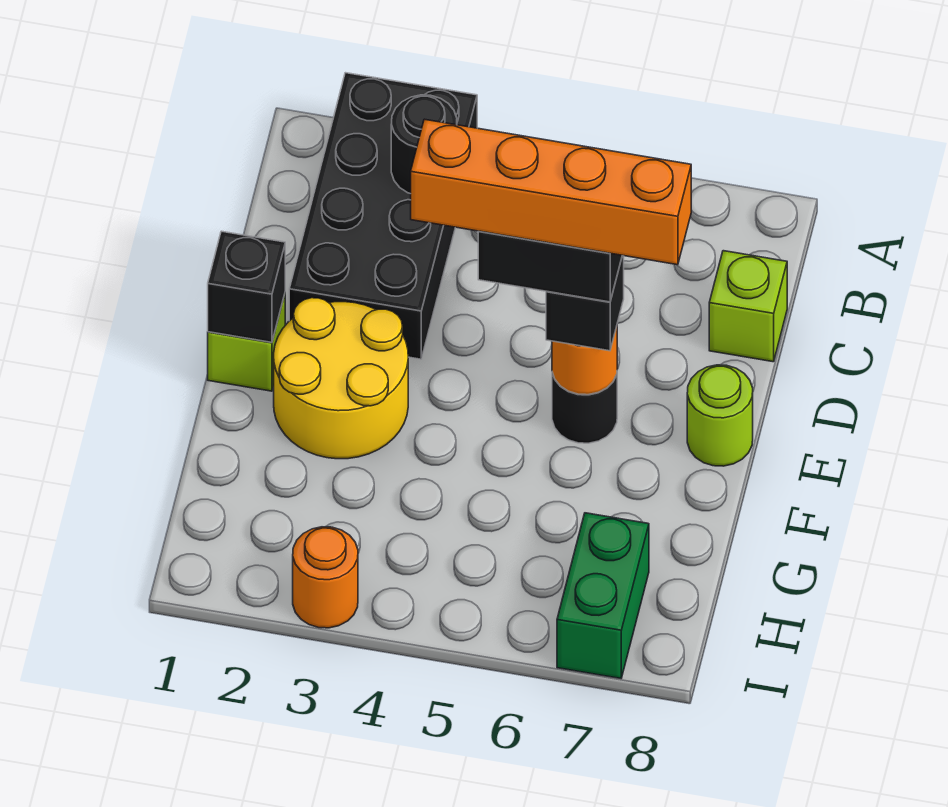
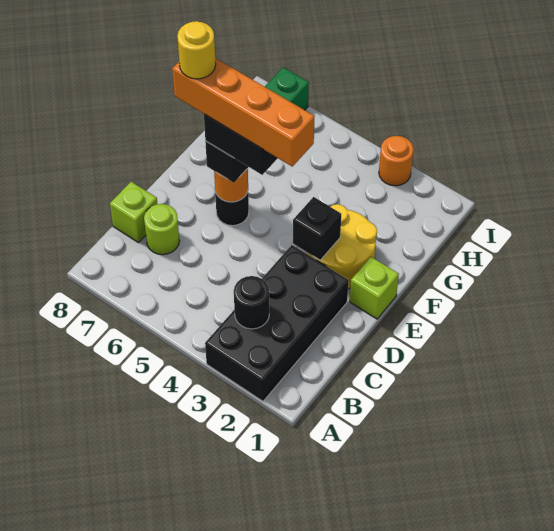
black 1x1 brick [208,231,285,342] -> black 1x1 brick moved to [293,197,341,260]
none -> yellow 1x1 round brick [177,21,216,79]
lime 1x1 round brick [687,365,753,466] -> lime 1x1 round brick moved to [144,204,179,255]

